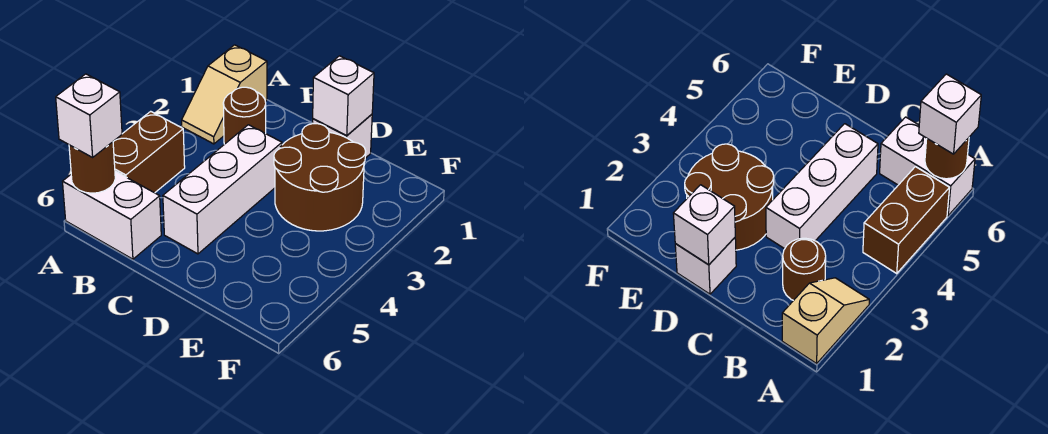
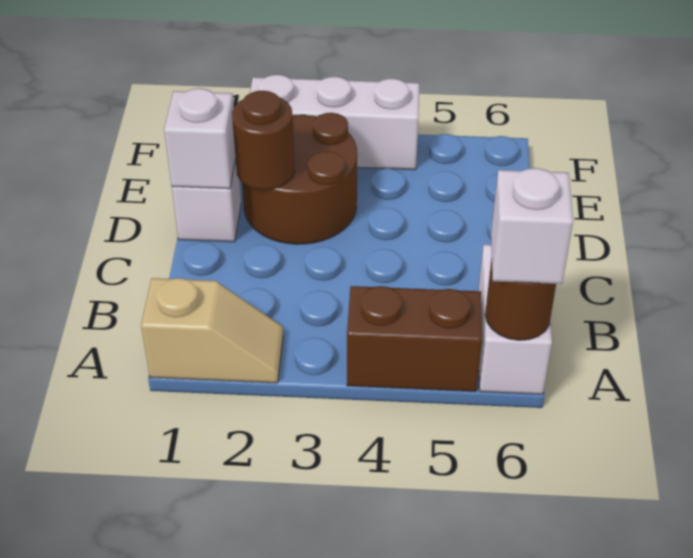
brown 1x1 round brick [223,87,266,144] -> brown 1x1 round brick moved to [232,91,295,190]
white 1x3 brick [163,125,282,254] -> white 1x3 brick moved to [250,75,419,170]

